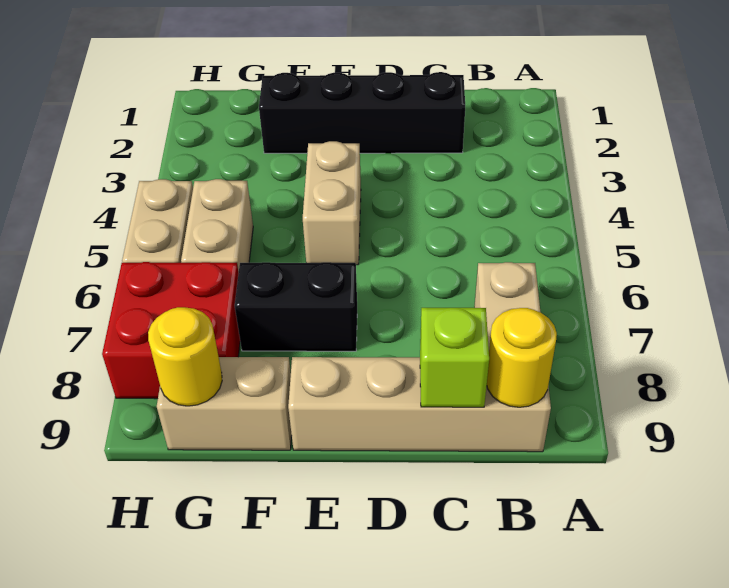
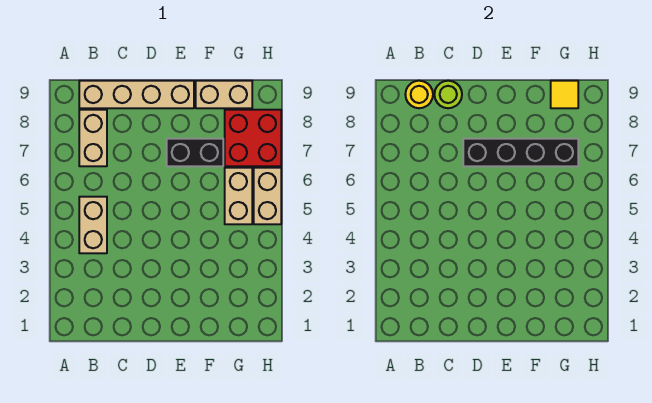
black 1x4 brick [259,72,465,153] -> black 1x4 brick moved to [463,139,578,166]
lime 1x1 brick [420,308,489,407] -> lime 1x1 round brick [434,81,462,108]
tan 1x2 brick [303,141,361,265] -> tan 1x2 brick moved to [79,197,107,253]
yellow 1x1 round brick [148,307,222,406] -> yellow 1x1 tile [551,81,578,108]

